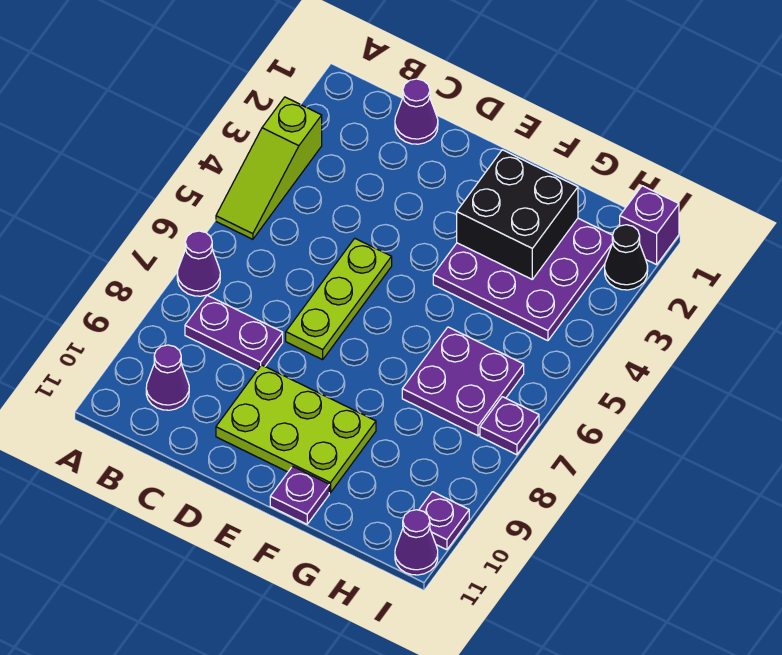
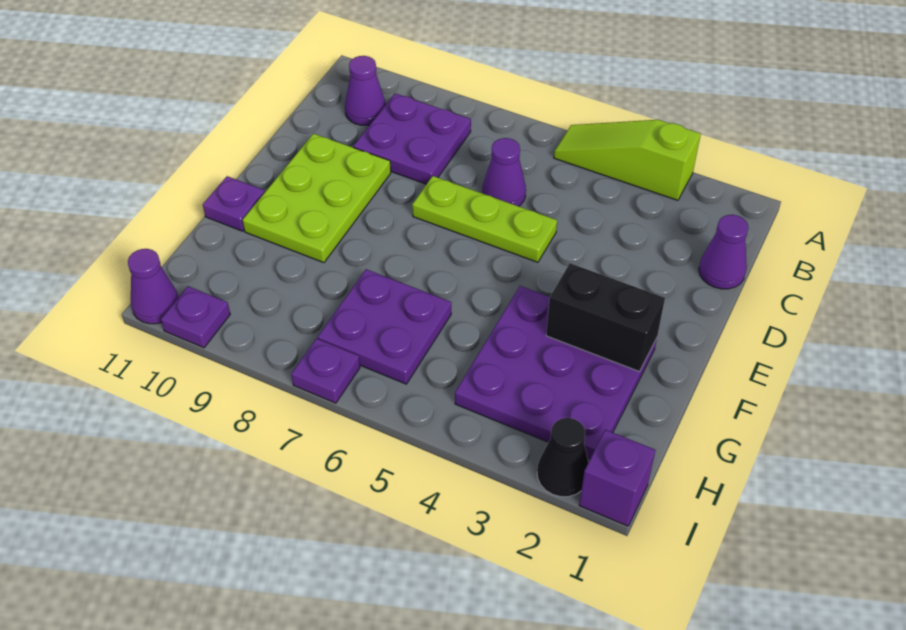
purple 1x1 cone [177,231,220,296] -> purple 1x1 cone moved to [482,138,526,206]
purple 1x2 plate [185,295,283,371] -> purple 2x2 plate [353,93,471,184]
black 2x2 brick [457,150,578,279] -> black 1x2 brick [546,263,665,372]

